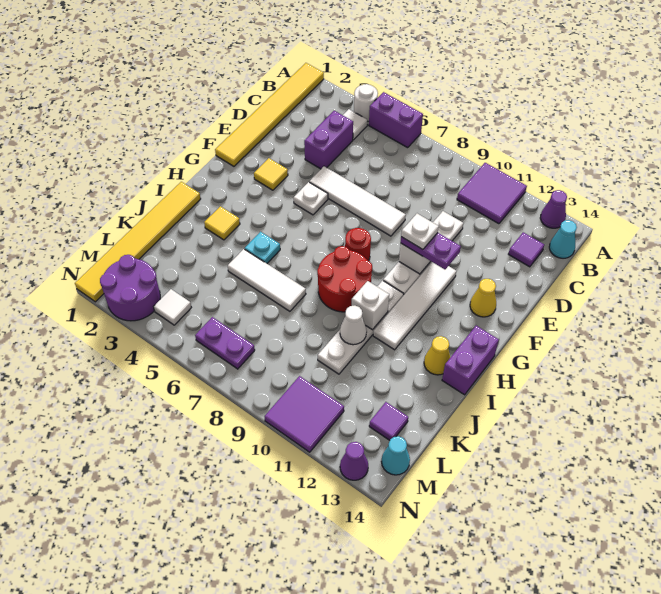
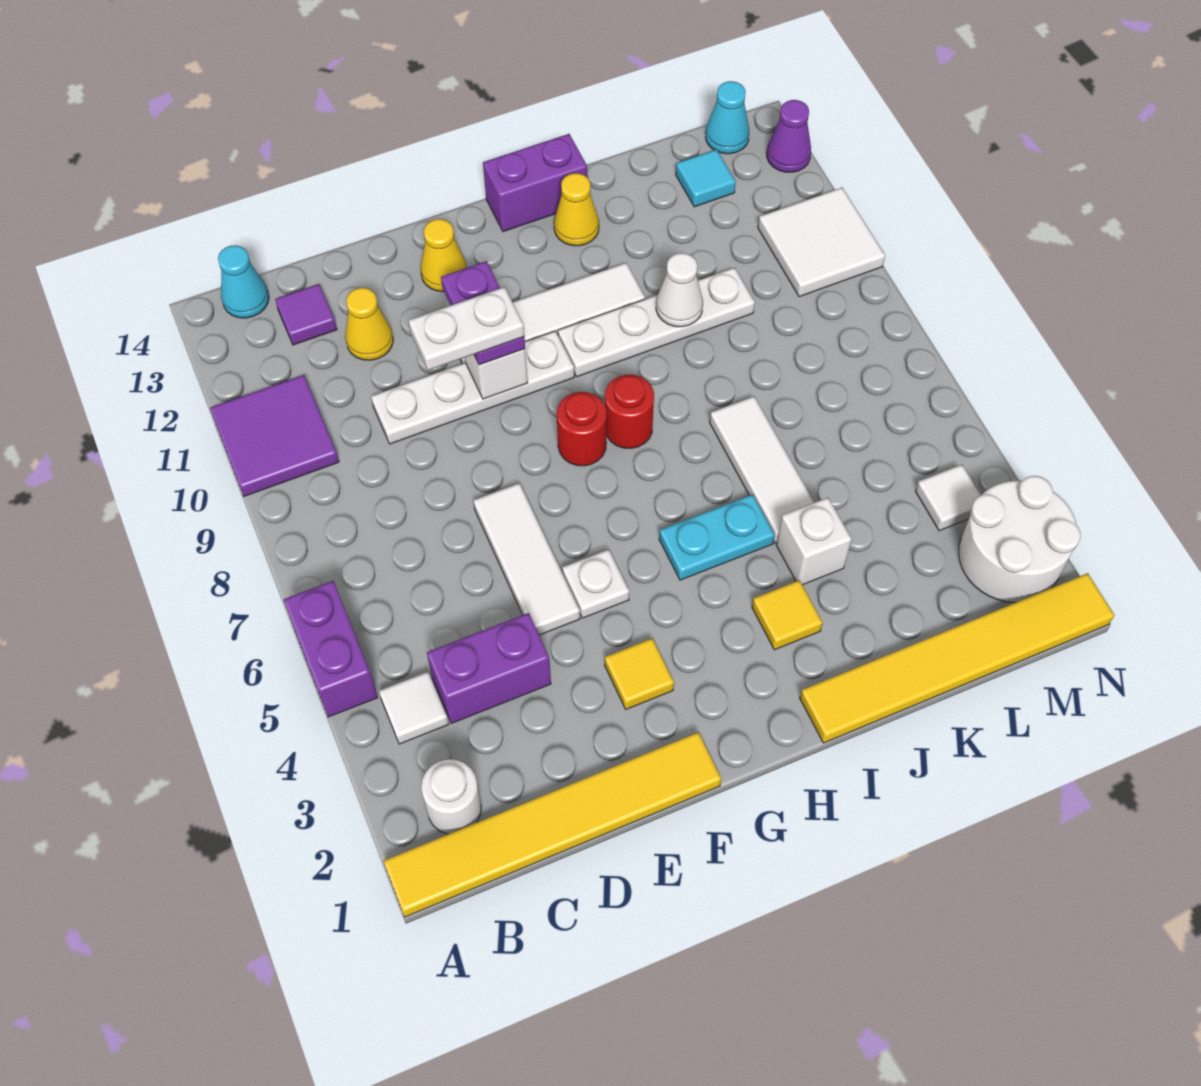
white 1x1 round brick [354,84,378,121] -> white 1x1 round brick moved to [421,759,481,834]
purple 1x1 cone [540,190,567,228] -> none
none -> yellow 1x1 cone [345,288,393,360]
white 1x4 tile [309,166,406,236] -> white 1x3 tile [473,483,580,635]
white 1x1 plate [401,214,439,250] -> white 1x2 plate [408,287,524,370]
red 2x2 round brick [317,246,372,312] -> red 1x1 round brick [605,375,654,448]
cyan 1x1 plate [245,232,280,263] -> cyan 1x2 plate [659,494,775,580]
white 1x1 brick [352,281,389,330] -> white 1x1 brick moved to [776,498,852,585]
purple 1x1 tile [369,402,408,440] -> cyan 1x1 tile [676,150,736,207]
purple 2x2 round brick [100,255,160,321] -> white 2x2 round brick [959,476,1081,602]
purple 1x2 plate [195,317,255,369] -> none
purple 2x2 tile [265,376,344,452] -> white 2x2 tile [758,188,885,297]

